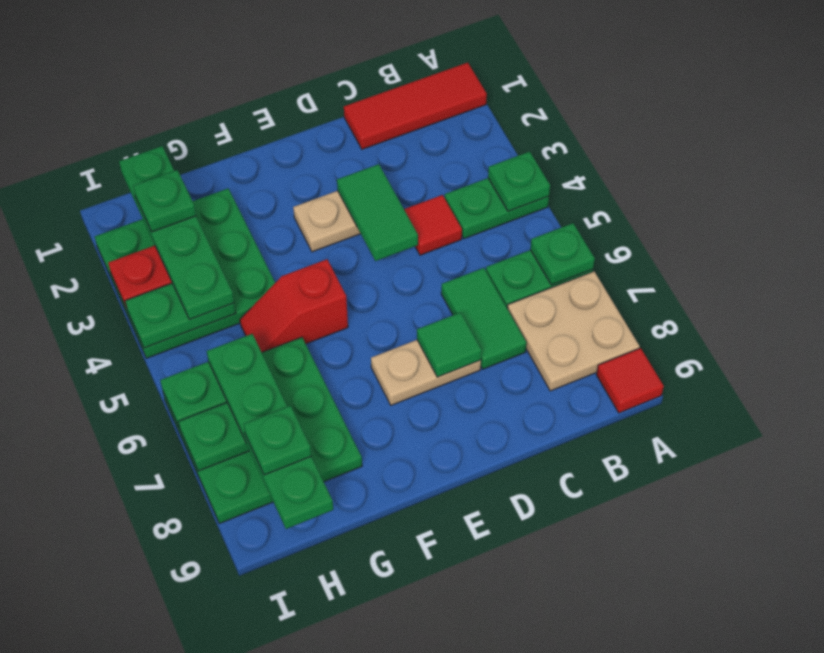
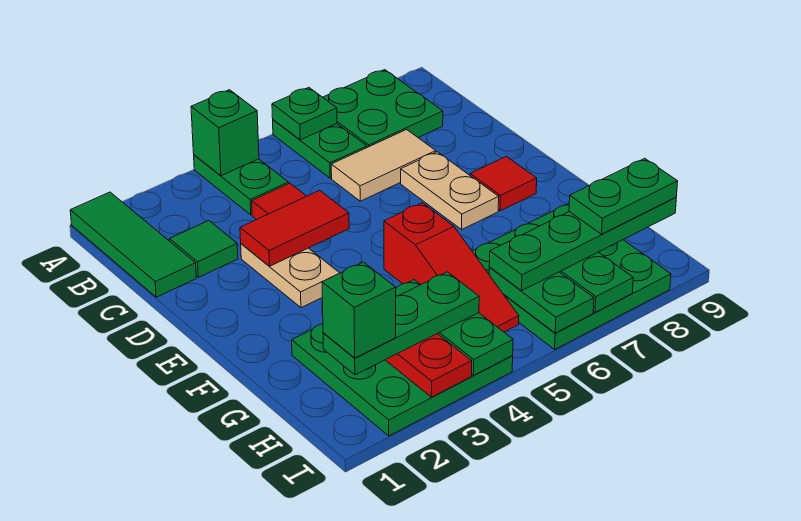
red 1x3 tile [344,63,487,149] -> green 1x3 tile [70,192,196,297]
green 1x1 plate [488,152,550,211] -> green 1x1 brick [191,90,259,176]
tan 2x2 plate [507,271,640,391] -> green 2x2 plate [323,70,443,147]
red 1x1 tile [596,348,664,413] -> red 1x1 tile moved to [470,156,537,211]
green 1x2 tile [441,268,526,369] -> tan 1x2 tile [331,130,436,201]
green 1x2 tile [337,164,418,261] -> red 1x2 tile [240,190,349,266]
green 1x1 tile [417,312,482,377] -> green 1x1 tile moved to [169,221,238,277]
red 1x2 slope [240,259,348,352] -> red 1x3 slope [384,203,519,332]
green 1x4 plate [119,146,234,319] -> green 1x3 plate [323,272,479,375]
green 1x1 plate [133,170,196,232] -> green 1x1 brick [322,262,396,358]
green 1x1 plate [244,406,311,475] -> green 1x2 plate [569,158,678,234]

